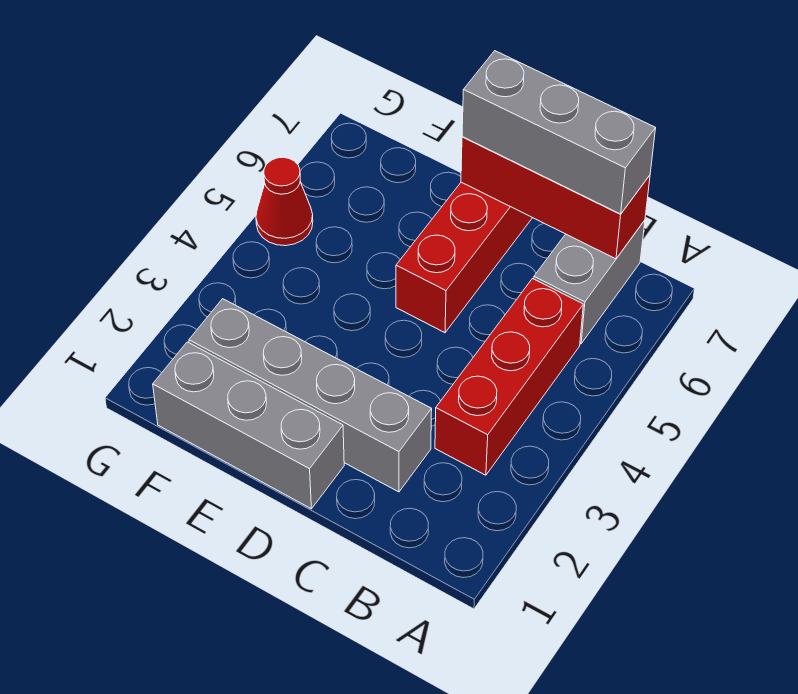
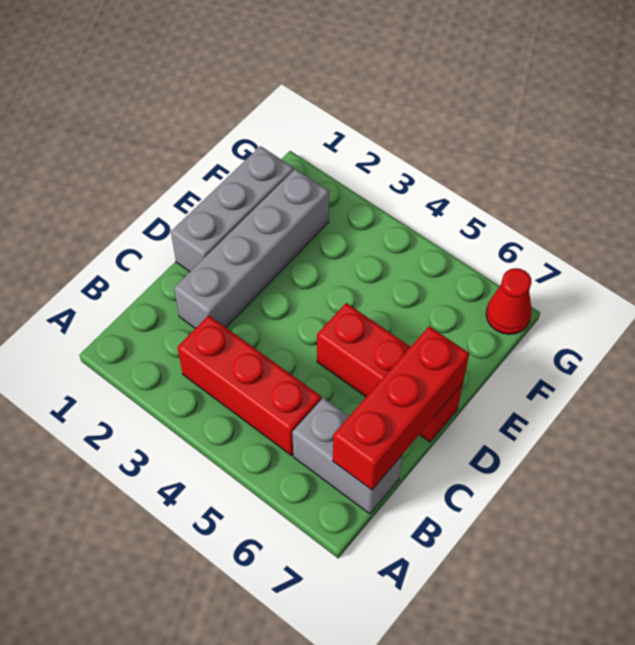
grey 1x3 brick [462,51,656,214] -> none
red 1x1 cone [256,157,313,246] -> red 1x1 cone moved to [486,268,532,334]

